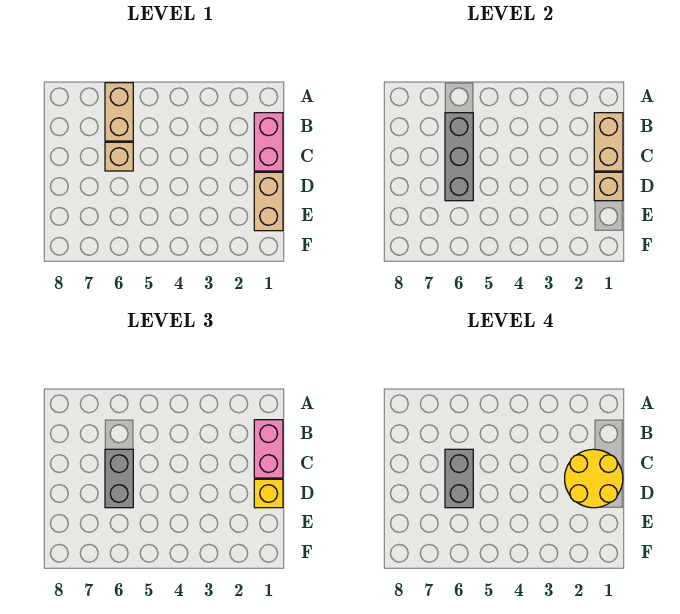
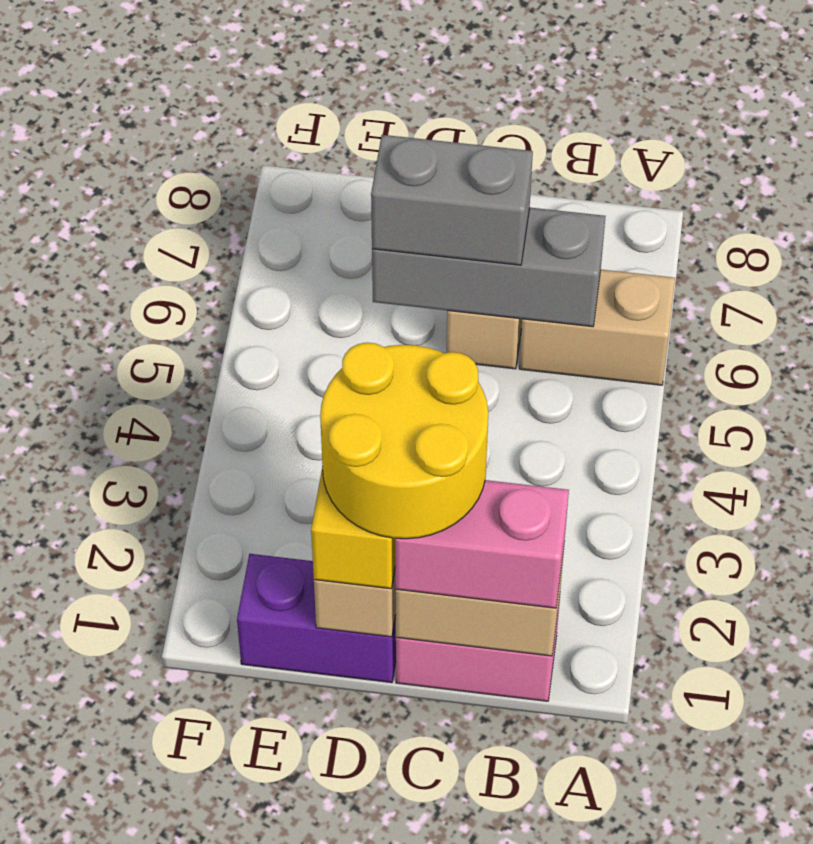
grey 1x2 brick [445,449,473,508] -> none
tan 1x2 brick [254,172,283,231] -> purple 1x2 brick [237,554,396,683]

